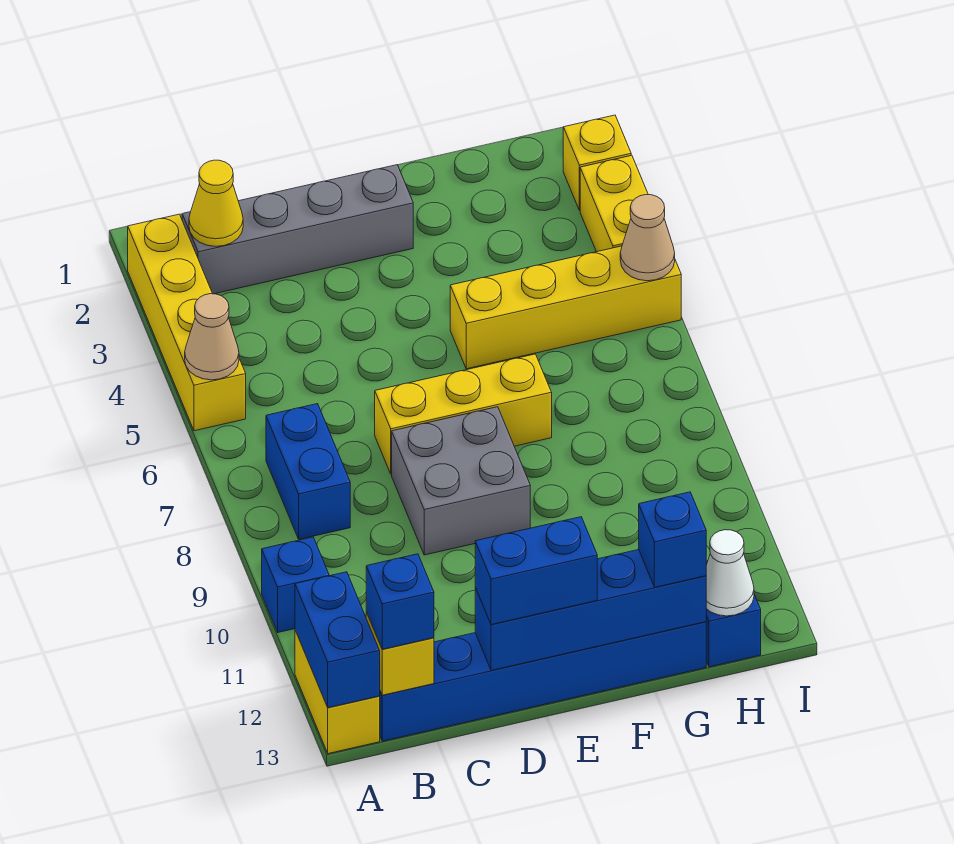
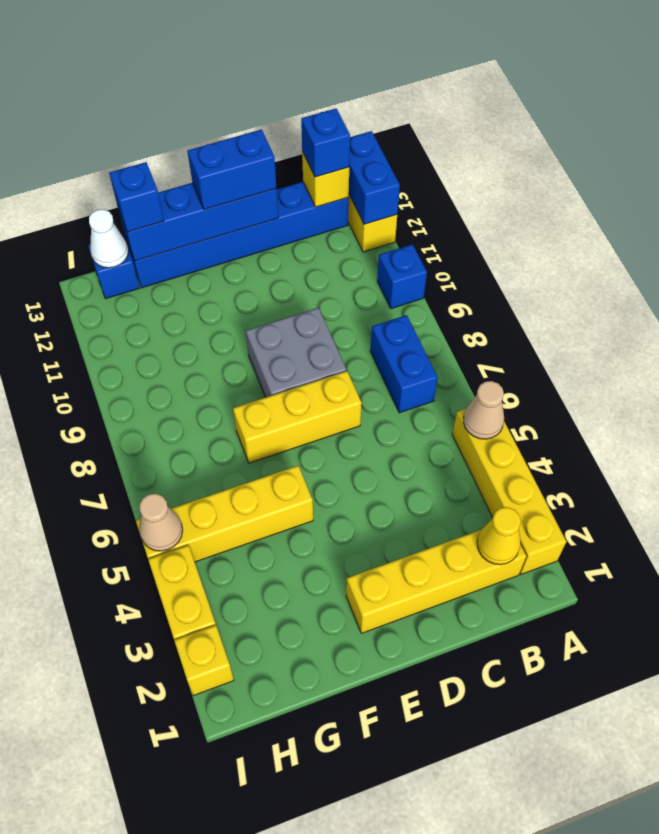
grey 1x4 brick [182,165,413,294] -> yellow 1x4 brick [346,530,526,633]

